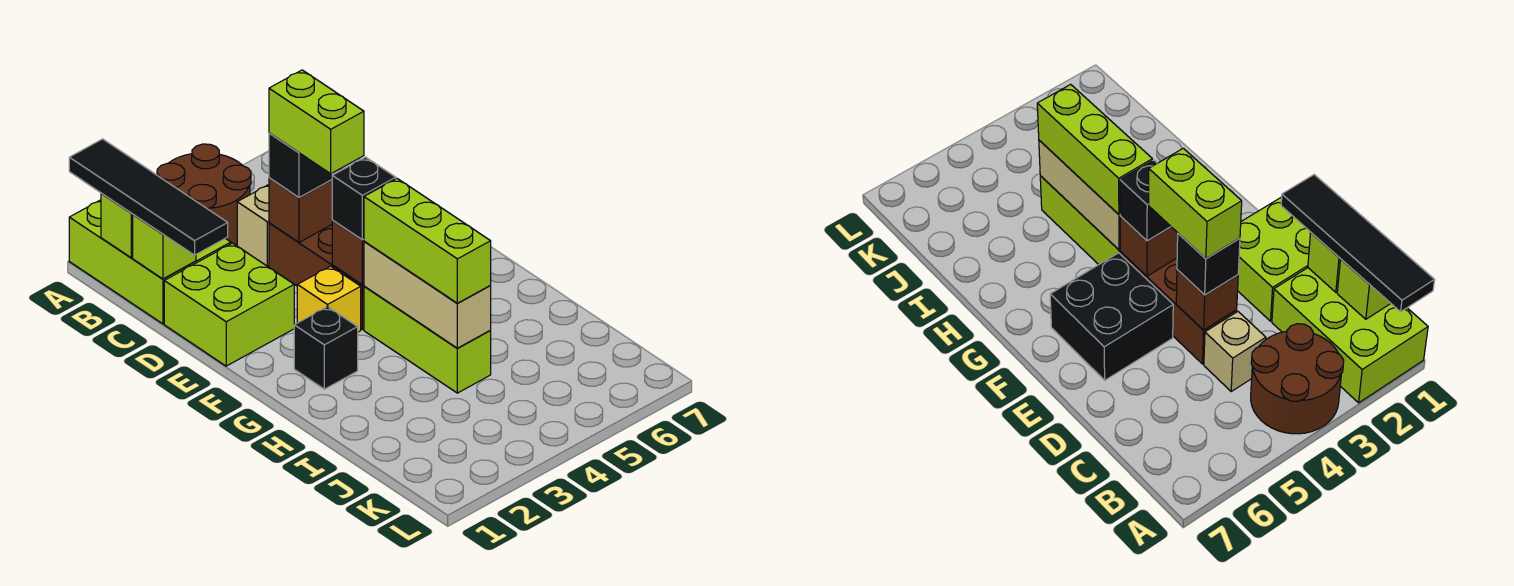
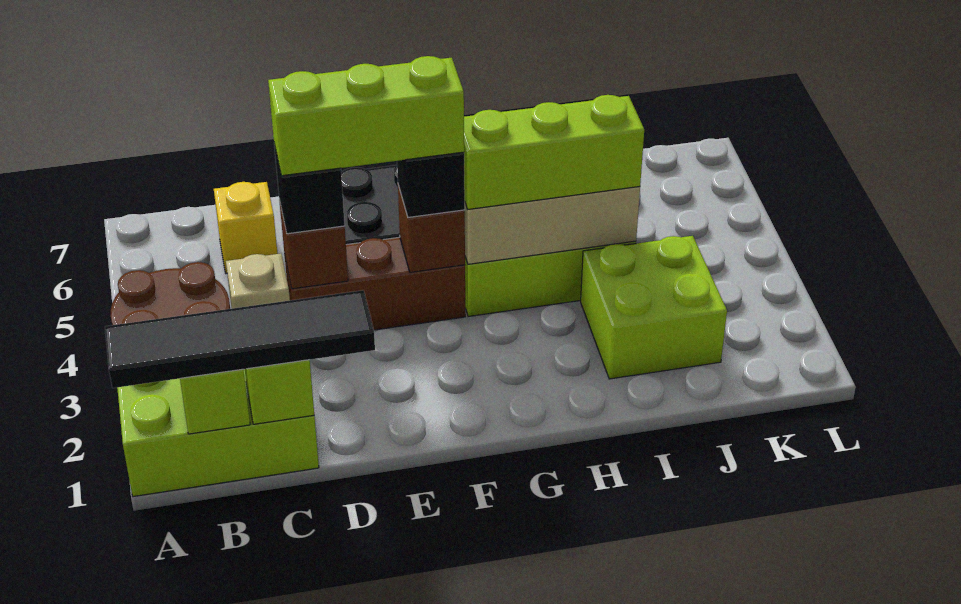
lime 2x2 brick [164,243,294,366] -> lime 2x2 brick moved to [581,236,727,379]
lime 1x2 brick [269,70,364,174] -> lime 1x3 brick [268,56,464,176]
yellow 1x1 brick [297,266,361,332] -> yellow 1x1 brick moved to [214,182,277,273]
black 1x1 brick [294,307,358,389] -> none

